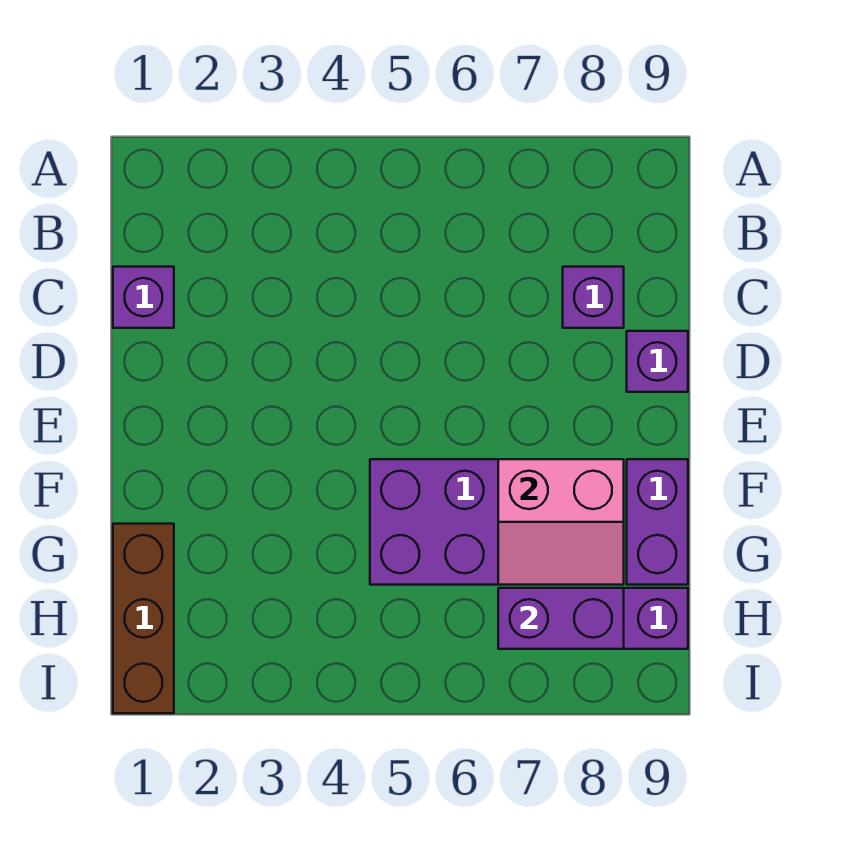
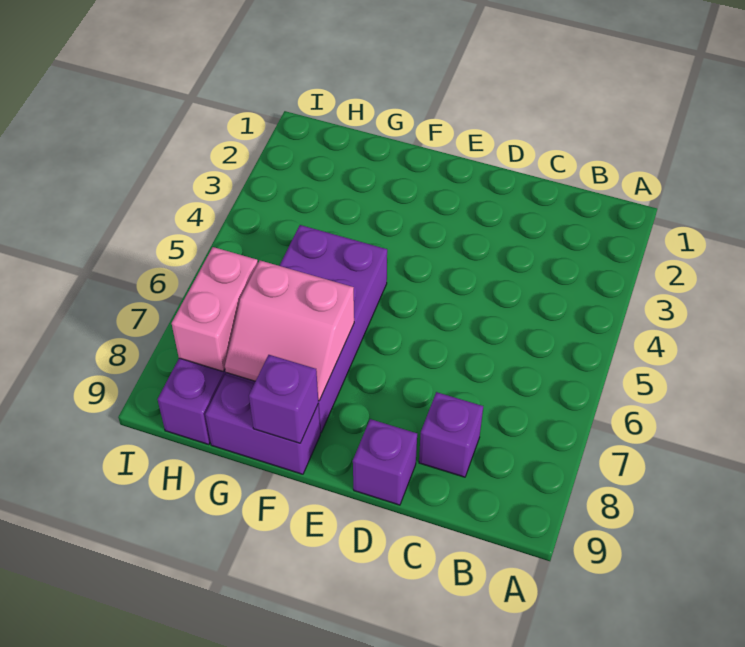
purple 1x1 brick [113,267,174,328] -> purple 1x1 brick moved to [249,355,318,443]
pink 2x2 slope [498,459,624,585] -> pink 2x2 slope turned to [225,261,354,401]
brown 1x3 brick [113,524,174,713] -> none
purple 1x2 brick [498,588,624,649] -> pink 1x2 brick [171,247,258,371]

